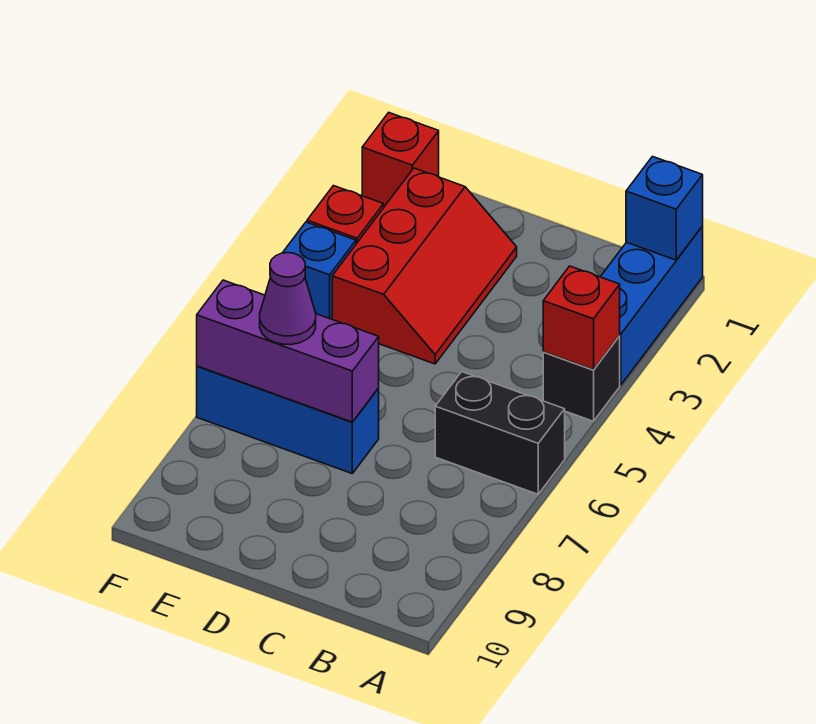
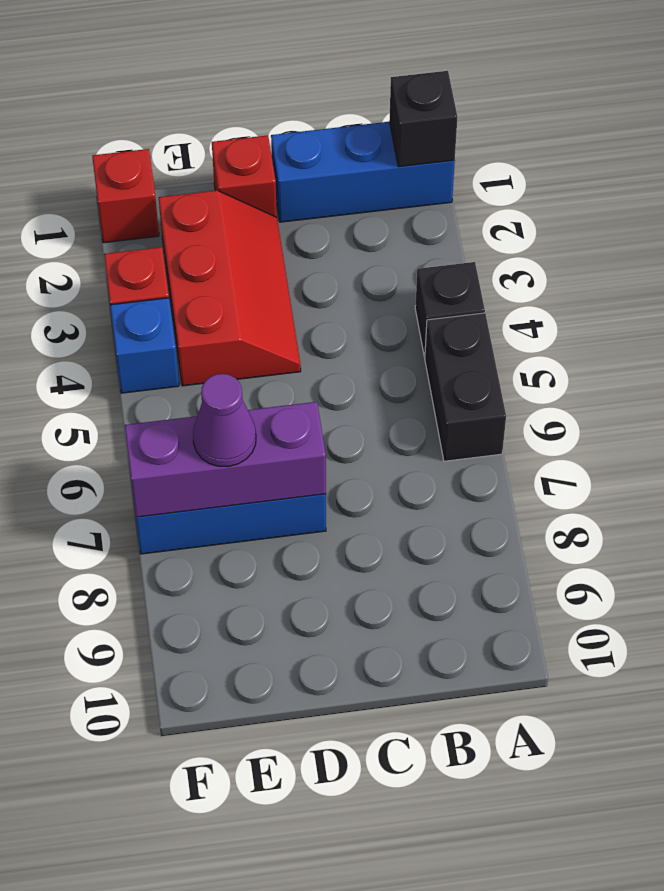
blue 1x3 brick [601,226,703,385] -> blue 1x3 brick turned to [271,122,455,222]
blue 1x1 brick [626,157,703,260] -> black 1x1 brick [389,71,457,167]
red 1x1 brick [543,266,620,370] -> red 1x1 brick moved to [212,135,277,217]
black 1x2 brick [435,372,565,494] -> black 1x2 brick turned to [425,313,506,461]

